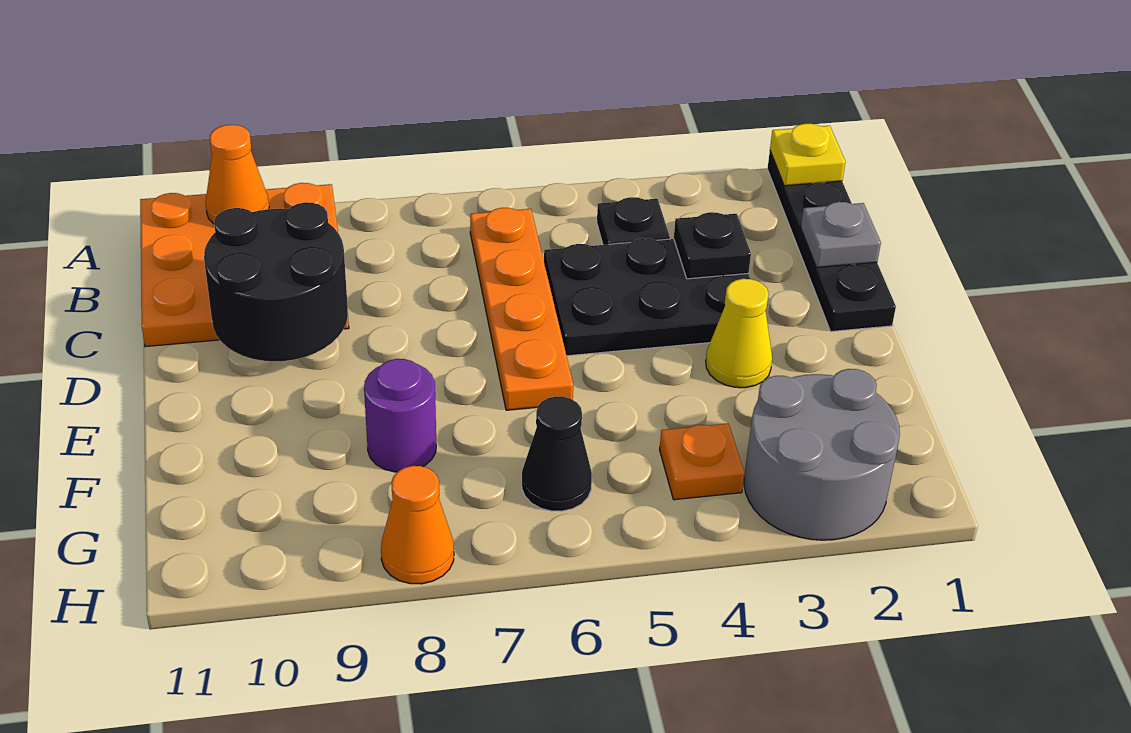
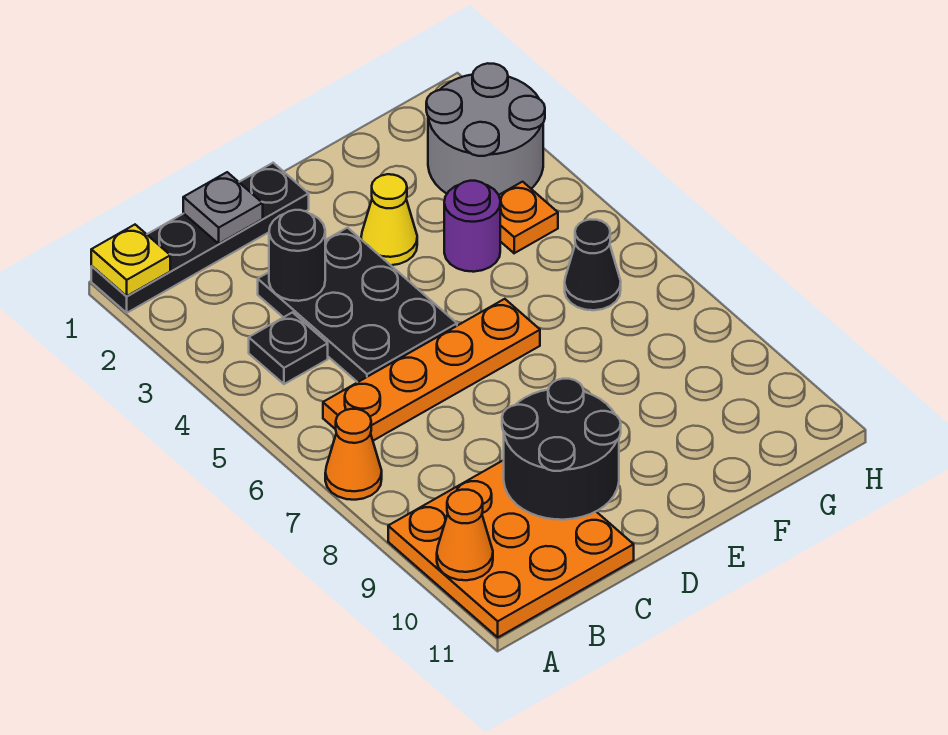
black 1x1 plate [674,212,751,279] -> black 1x1 round brick [269,210,325,301]
purple 1x1 round brick [364,359,436,472] -> purple 1x1 round brick moved to [444,181,500,272]
orange 1x1 cone [381,466,454,584] -> orange 1x1 cone moved to [325,409,382,500]

